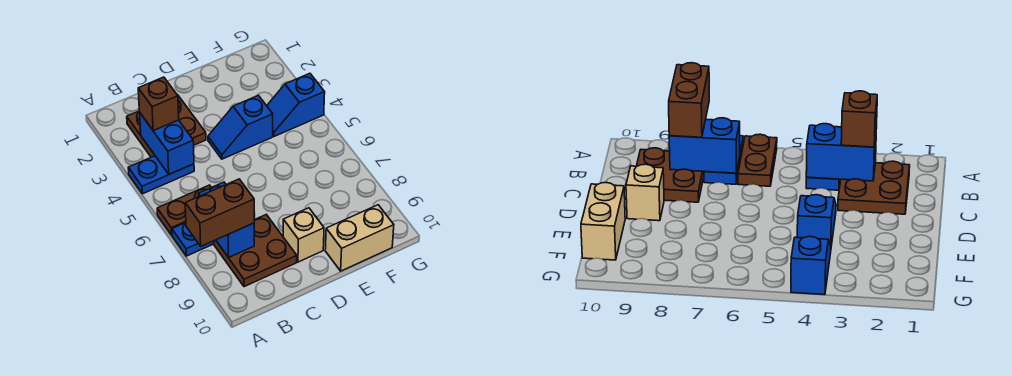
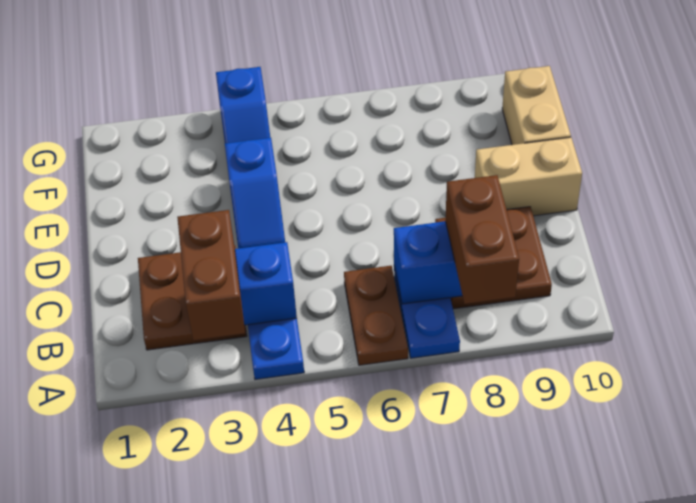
brown 1x1 brick [138,77,179,131] -> brown 1x2 brick [177,210,245,340]
tan 1x1 brick [283,208,324,262] -> tan 1x2 brick [475,137,582,216]

